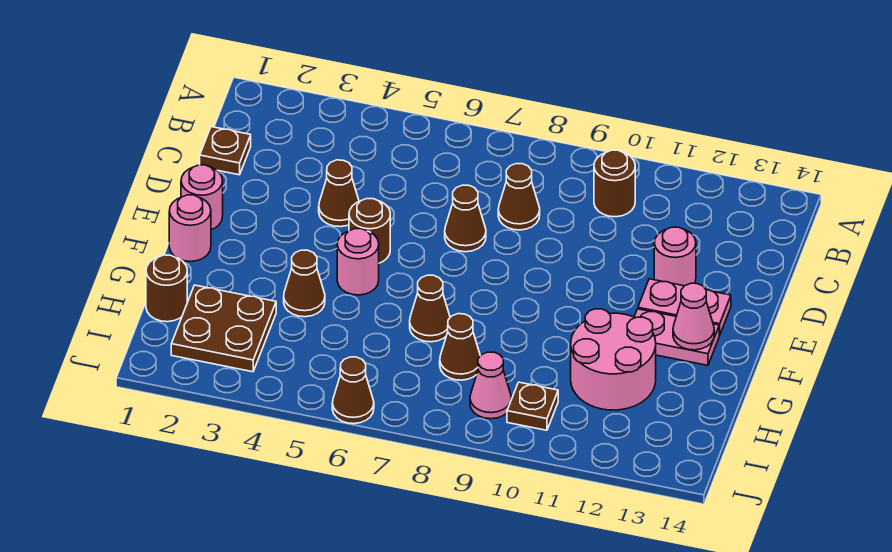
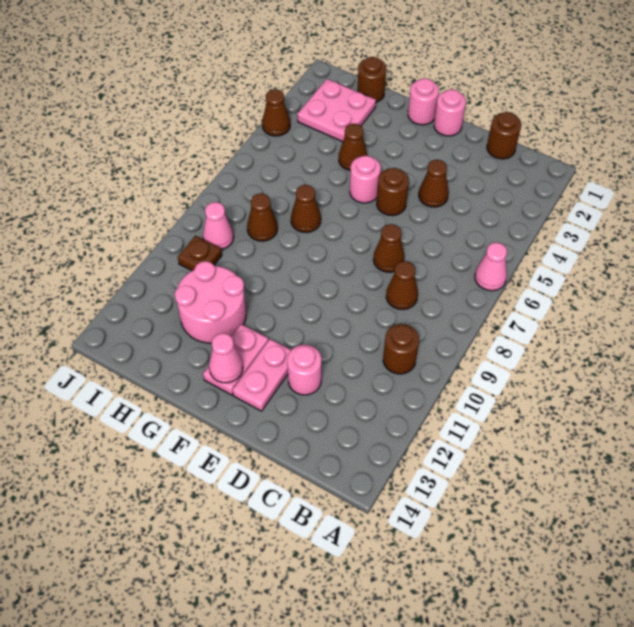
none -> pink 1x1 cone [475,242,507,291]
brown 1x1 plate [200,127,251,175] -> brown 1x1 round brick [487,112,521,159]
brown 2x2 plate [171,285,276,372] -> pink 2x2 plate [297,79,376,142]
brown 1x1 cone [332,357,374,424] -> brown 1x1 cone moved to [262,89,290,136]

